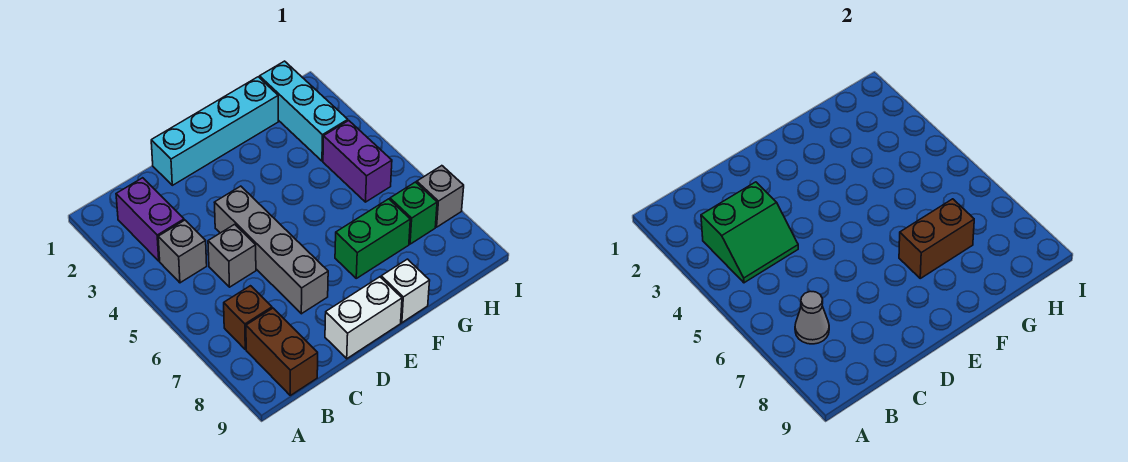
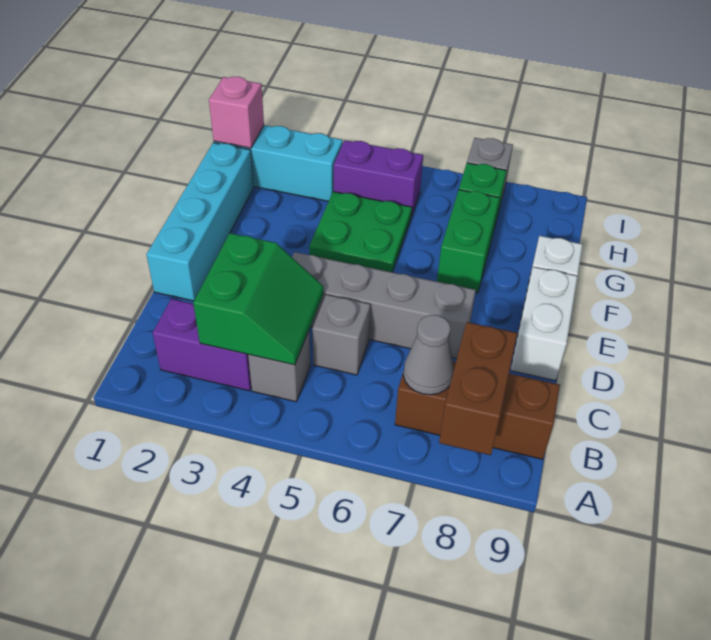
none -> green 2x2 plate [309,192,412,272]
brown 1x2 brick [899,199,974,278] -> brown 1x2 brick moved to [439,322,517,455]
none -> pink 1x1 brick [209,77,264,148]

